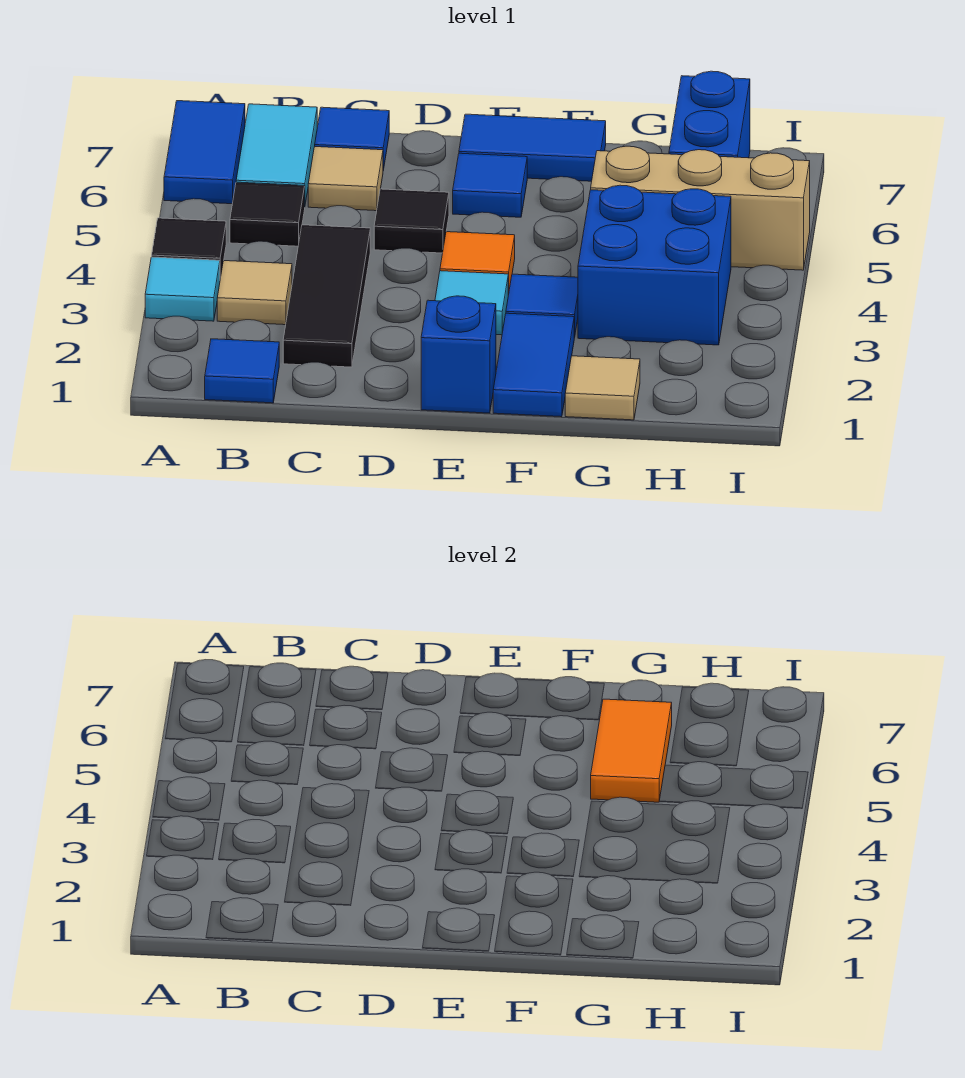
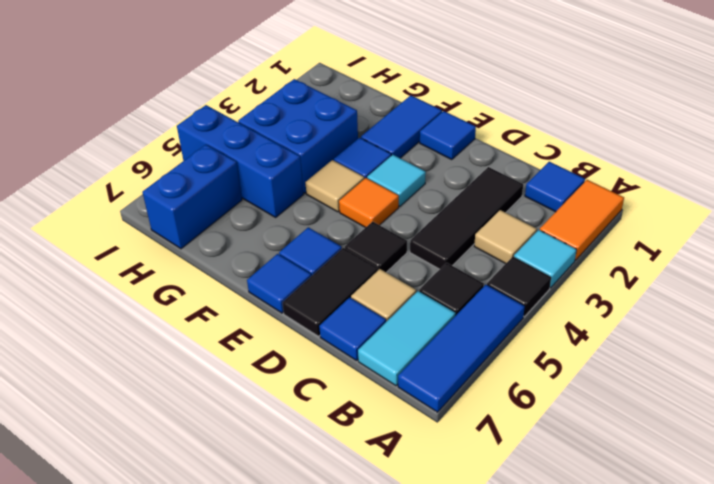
blue 1x2 tile [164,101,245,204] -> blue 1x3 tile [398,285,525,412]
none -> black 1x2 tile [283,248,378,336]
blue 1x1 brick [421,296,496,413] -> blue 1x1 tile [420,111,476,160]
blue 1x2 tile [459,114,606,181] -> blue 1x1 tile [247,254,311,313]
tan 1x1 tile [565,356,640,420] -> tan 1x1 tile moved to [305,160,364,212]
tan 1x3 brick [591,146,810,270] -> blue 1x3 brick [177,105,303,217]
orange 1x2 tile [591,699,672,802] -> orange 1x2 tile moved to [540,180,624,260]

